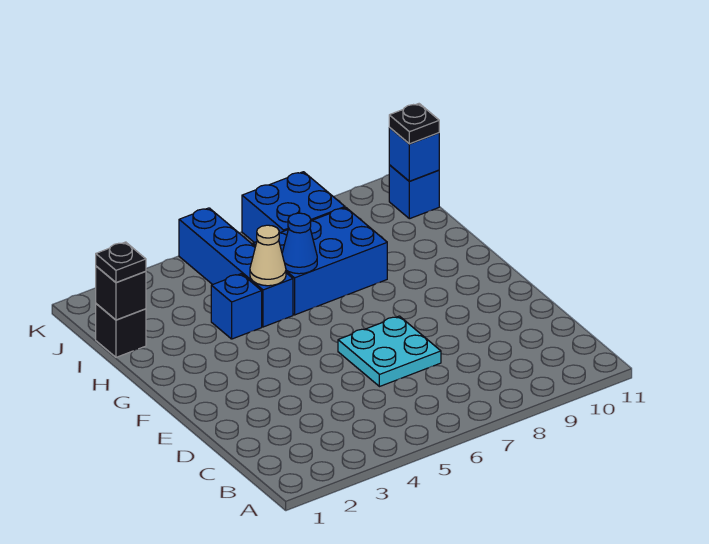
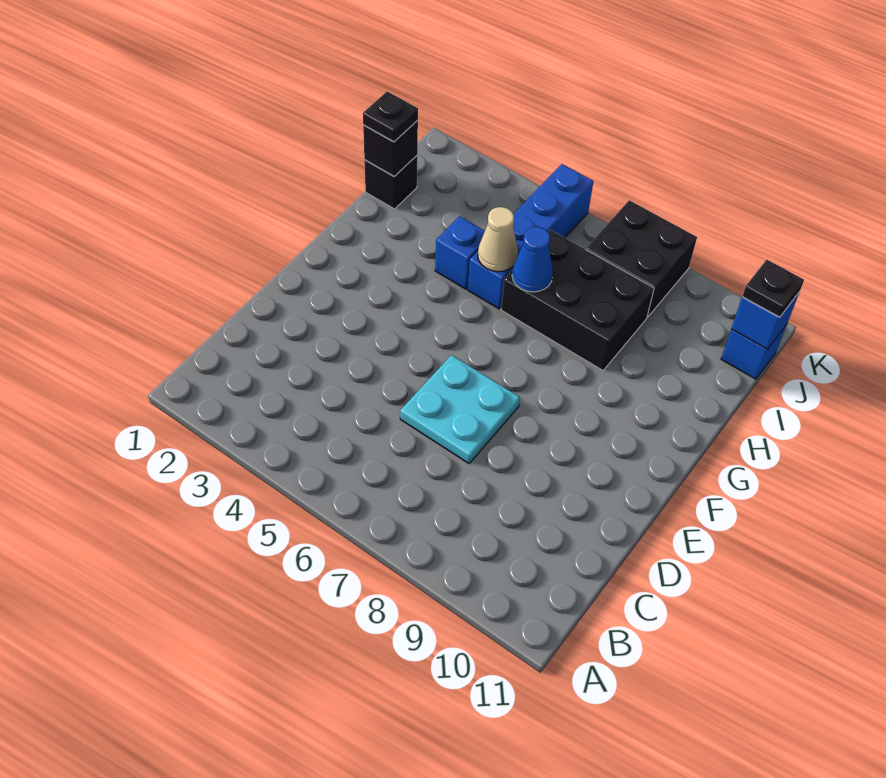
blue 2x3 brick [253,208,387,315] -> black 2x3 brick [501,230,654,370]
blue 2x2 brick [242,172,345,243] -> black 2x2 brick [586,200,697,317]

